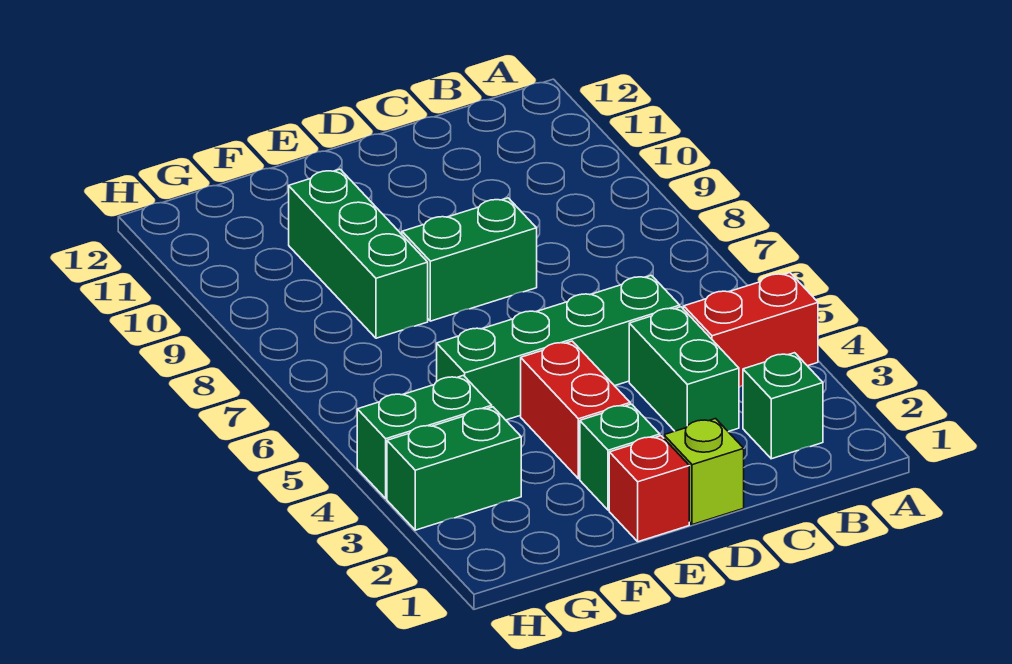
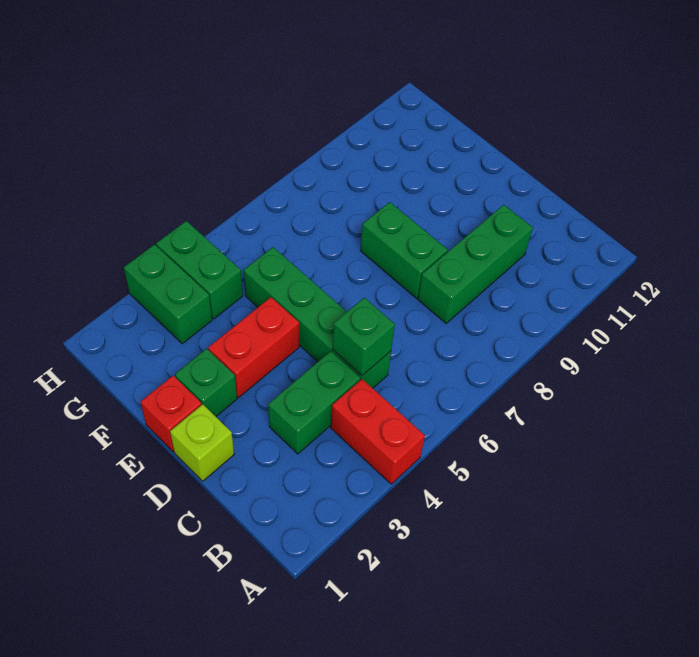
green 1x1 brick [743,353,823,459] -> green 1x1 brick moved to [333,298,395,376]
green 1x3 brick [289,169,428,338] -> green 1x3 brick moved to [418,205,533,323]

